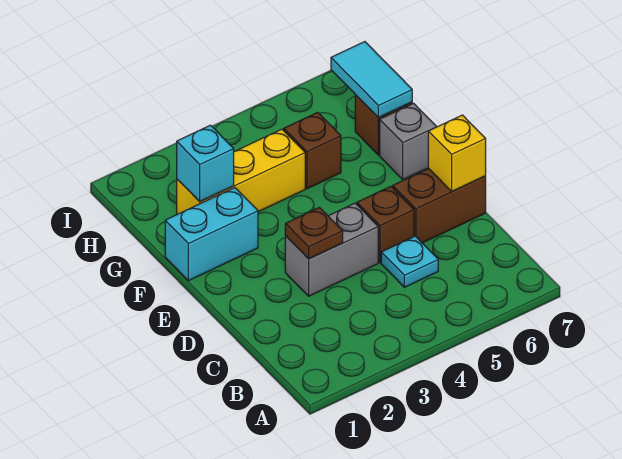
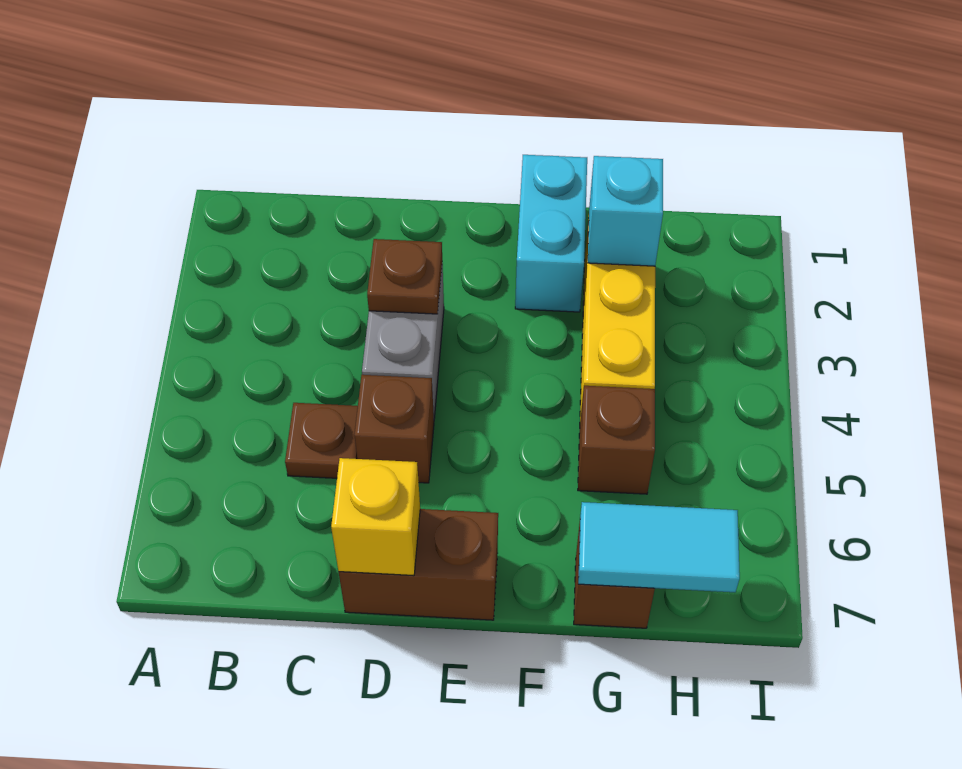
cyan 1x1 plate [381,236,438,287] -> brown 1x1 plate [285,403,358,478]
brown 1x2 brick [392,169,486,243] -> brown 1x2 brick turned to [339,509,498,620]
grey 1x1 brick [380,103,437,180] -> none

